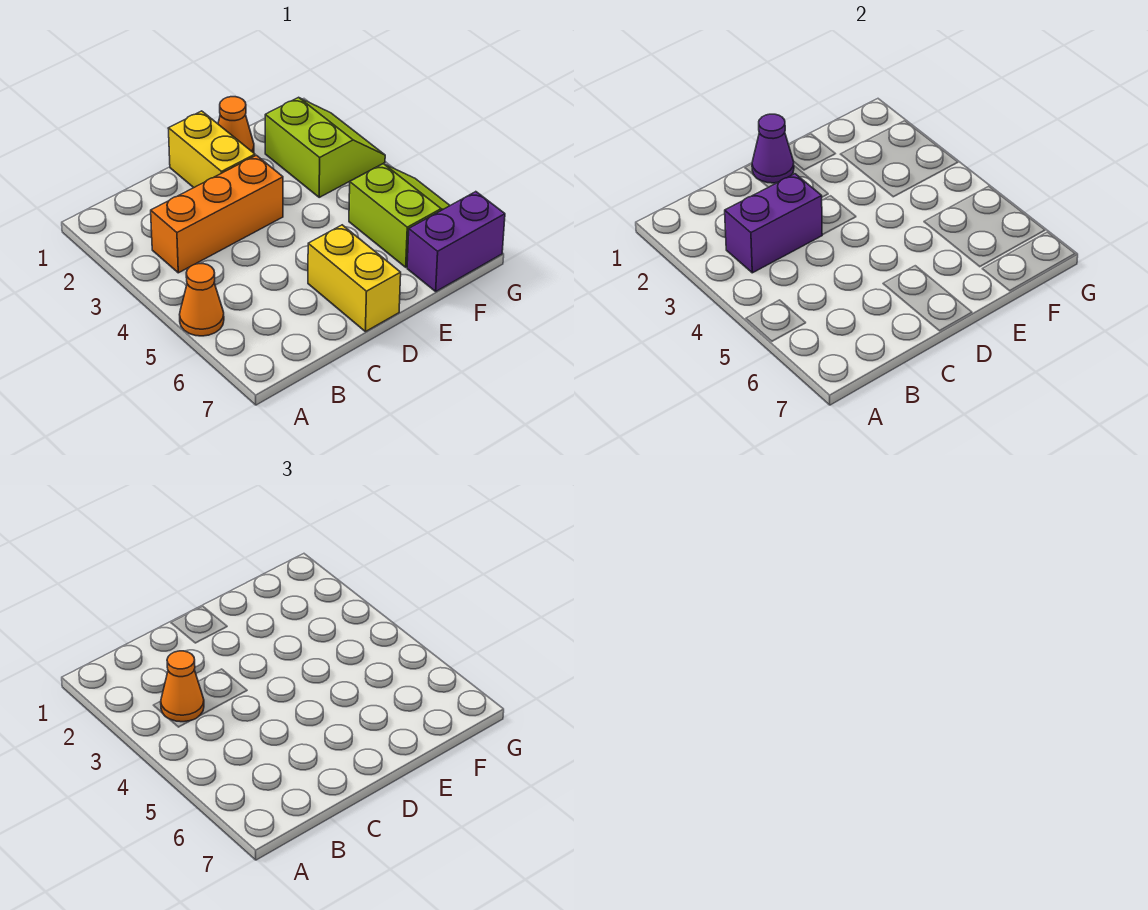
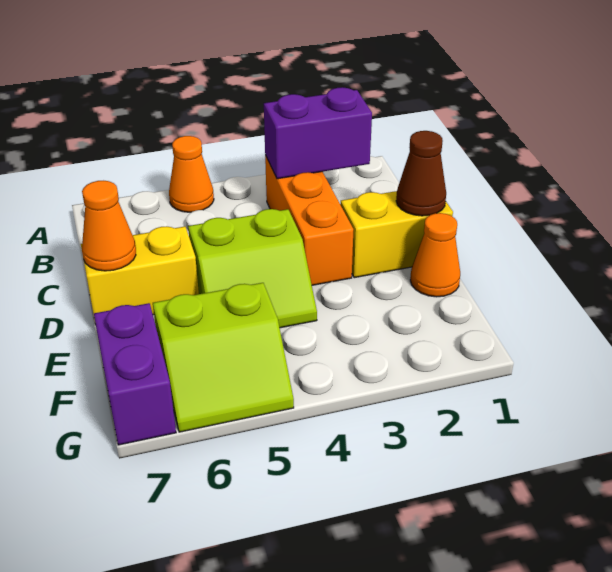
purple 1x2 brick [725,174,822,273] -> purple 1x2 brick turned to [264,87,372,179]
orange 1x1 cone [161,651,204,722] -> orange 1x1 cone moved to [82,181,136,271]
purple 1x1 cone [752,114,794,183] -> brown 1x1 cone [396,131,446,216]
lime 2x2 slope [265,97,385,197] -> lime 2x2 slope moved to [188,209,317,328]

